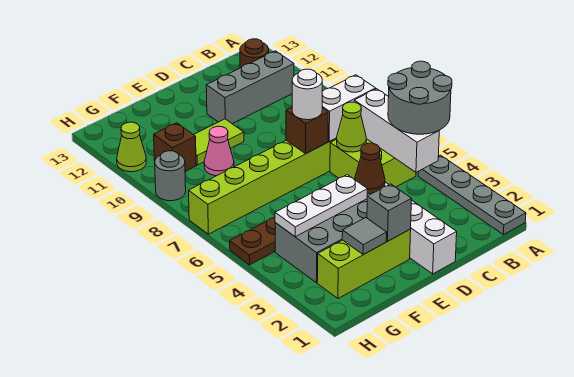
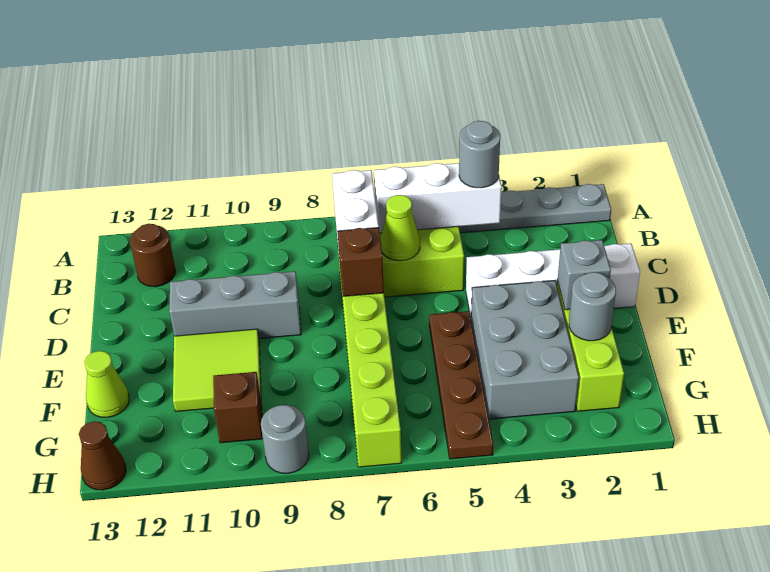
grey 2x2 round brick [388,61,452,134] -> grey 1x1 round brick [459,121,500,188]
grey 1x3 brick [206,51,294,124] -> grey 1x3 brick turned to [169,271,301,338]
brown 1x1 cone [355,143,385,194] -> brown 1x1 cone moved to [79,421,126,490]
white 1x1 round brick [292,69,322,120] -> none
white 1x3 plate [275,175,368,237] -> none
lime 1x2 tile [194,119,244,165] -> lime 2x2 tile [173,329,261,412]
grey 1x1 tile [342,218,387,255] -> grey 1x1 round brick [569,272,616,341]
pink 1x1 cone [204,126,234,176] -> none
lime 1x1 cone [117,122,146,172] -> lime 1x1 cone moved to [84,351,129,417]

